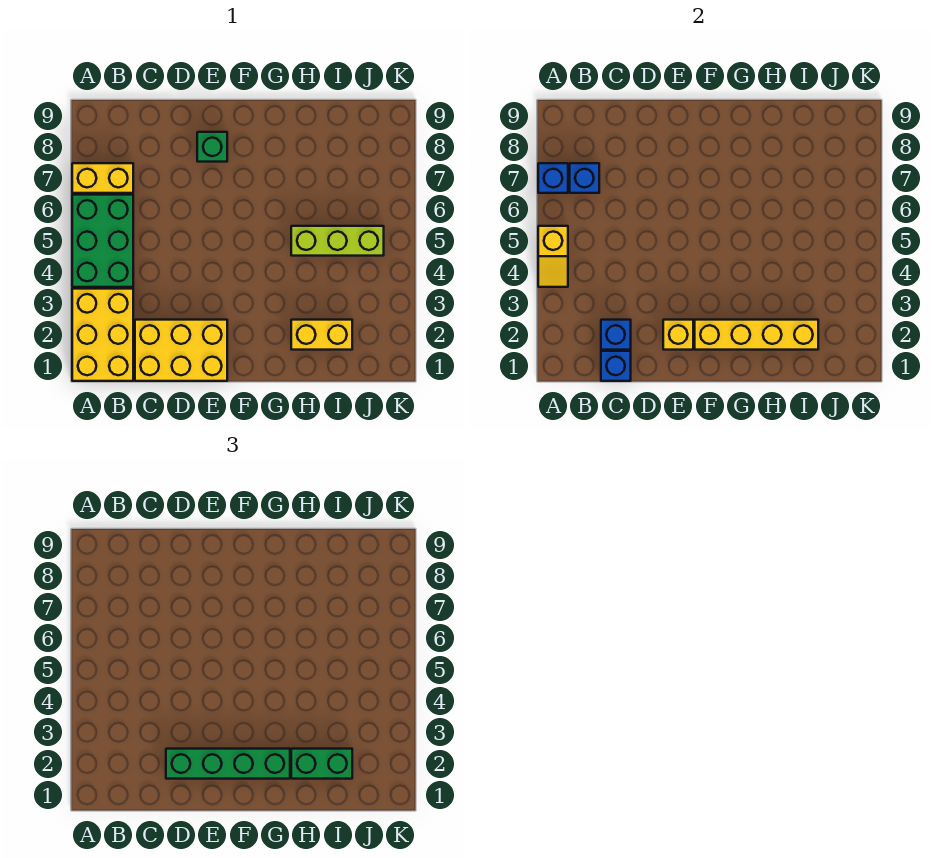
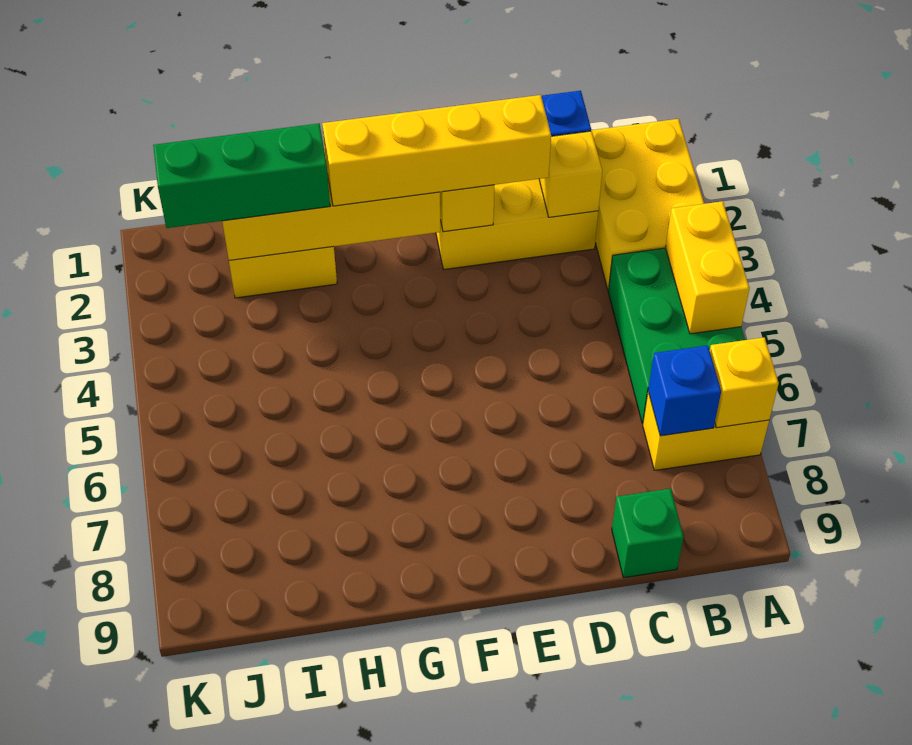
yellow 1x2 slope [538,226,568,287] -> yellow 1x2 brick [666,201,750,334]
blue 1x1 brick [538,163,568,193] -> yellow 1x1 brick [710,337,779,428]
blue 1x1 brick [601,320,631,350] -> yellow 1x1 brick [539,131,602,217]
green 1x4 brick [166,749,290,779] -> yellow 1x4 brick [322,95,551,206]
green 1x1 brick [197,132,227,162] -> green 1x1 brick moved to [612,488,684,578]
green 1x2 brick [291,749,352,779] -> green 1x3 brick [153,124,330,228]
lime 1x3 brick [291,226,384,256] -> none

